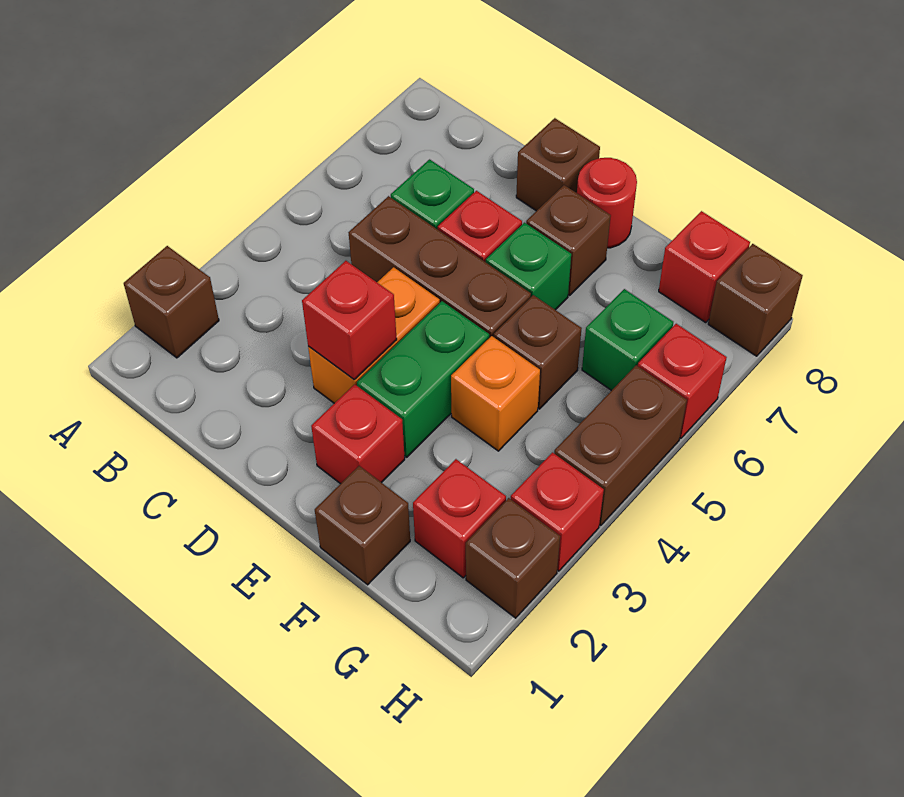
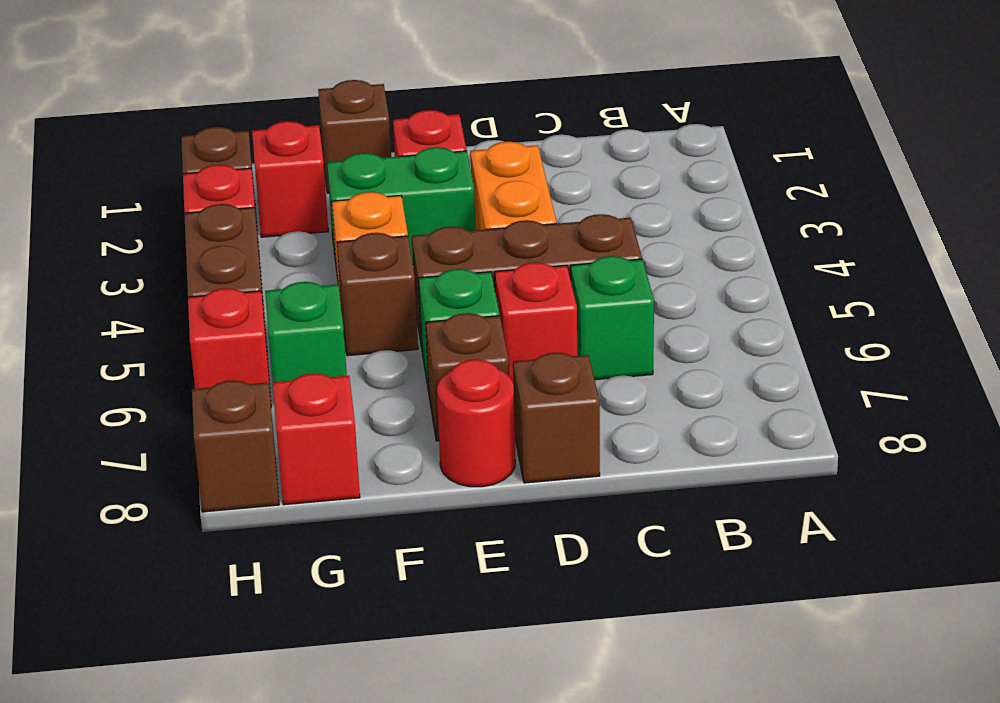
brown 1x1 brick [124,246,219,358] -> none
red 1x1 brick [302,261,397,379] -> none
green 1x2 brick [357,301,489,457] -> green 1x2 brick turned to [327,147,476,263]

